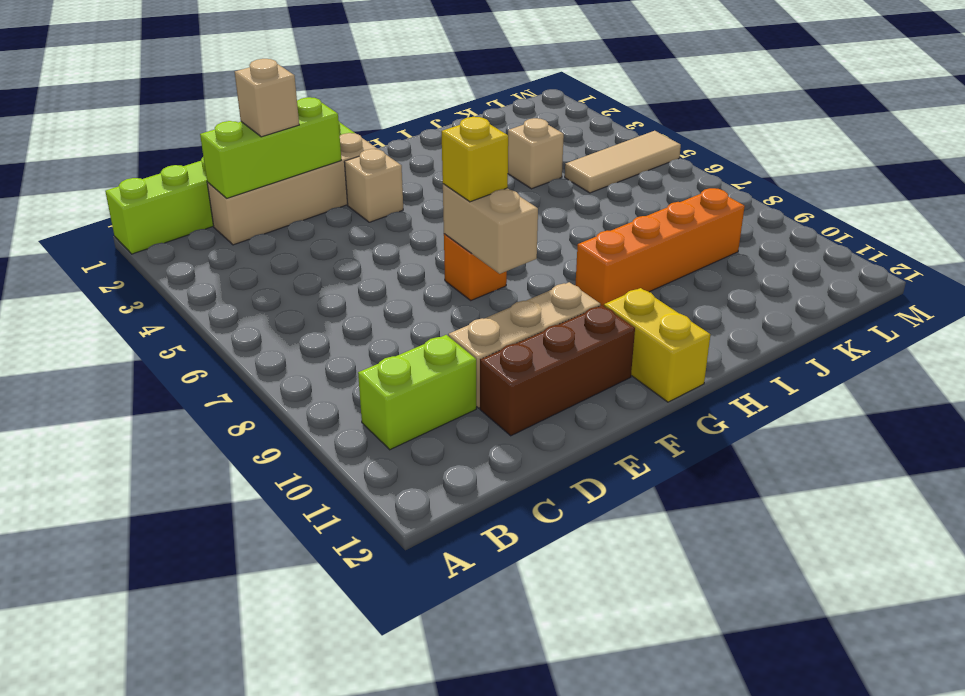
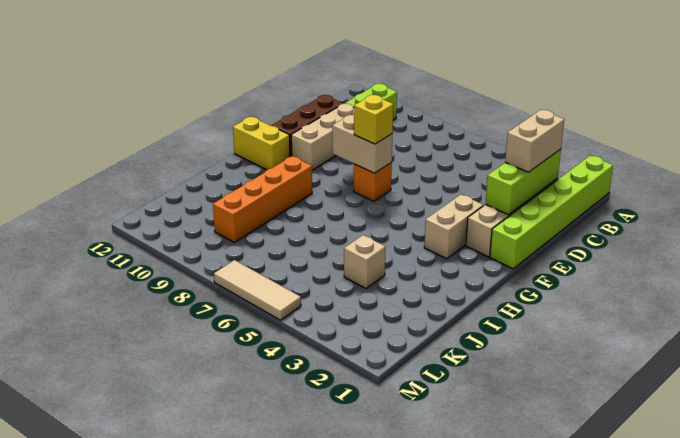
tan 1x1 brick [235,59,299,137] -> tan 1x2 brick [505,110,564,172]
tan 1x1 brick [344,149,403,222] -> tan 1x2 brick [424,195,483,259]
tan 1x3 tile [565,131,681,193] -> tan 1x3 tile turned to [214,260,301,320]

